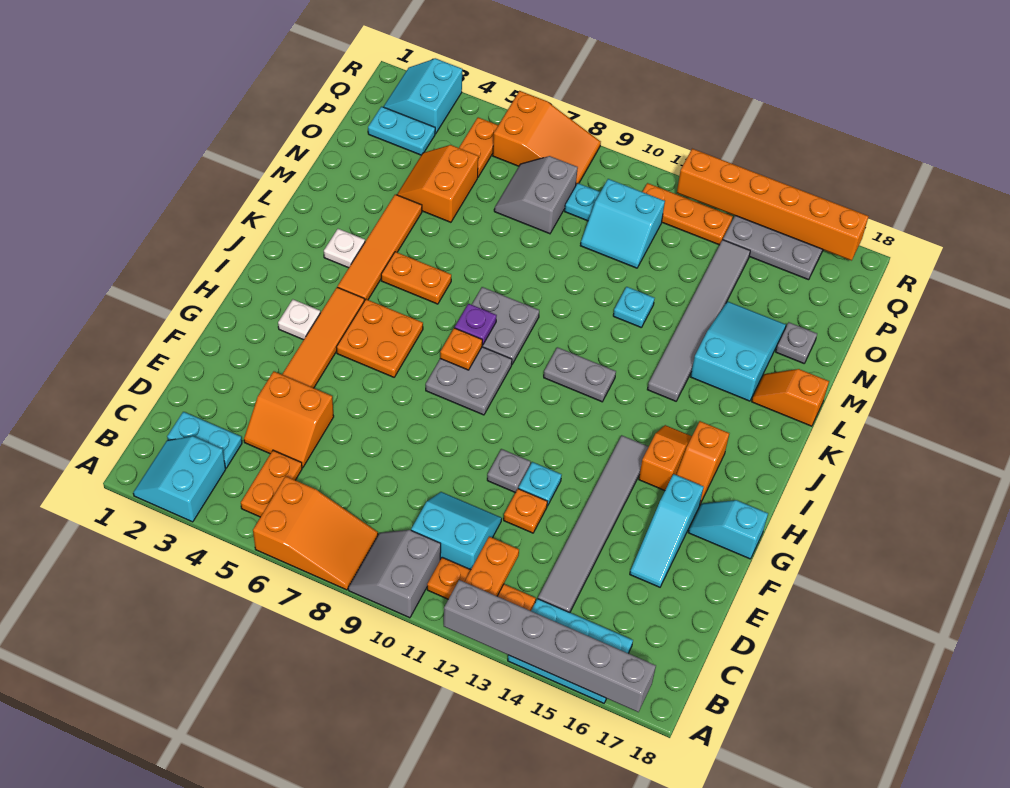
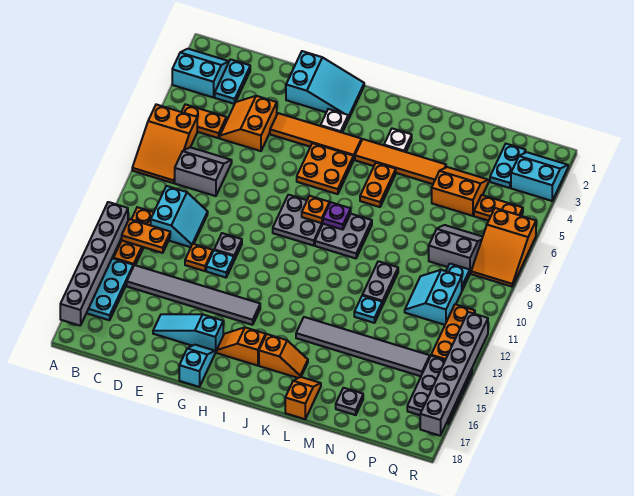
grey 2x2 slope [348,530,441,618] -> grey 2x2 slope moved to [175,147,232,196]
orange 1x2 slope [639,425,692,491] -> orange 1x2 slope moved to [259,334,308,378]
grey 1x2 plate [544,347,616,402] -> grey 1x2 plate moved to [362,261,398,306]
cyan 2x3 slope [691,302,786,401] -> cyan 2x3 slope moved to [286,51,364,119]
orange 1x6 brick [677,149,869,261] -> grey 1x6 brick [420,312,488,435]

